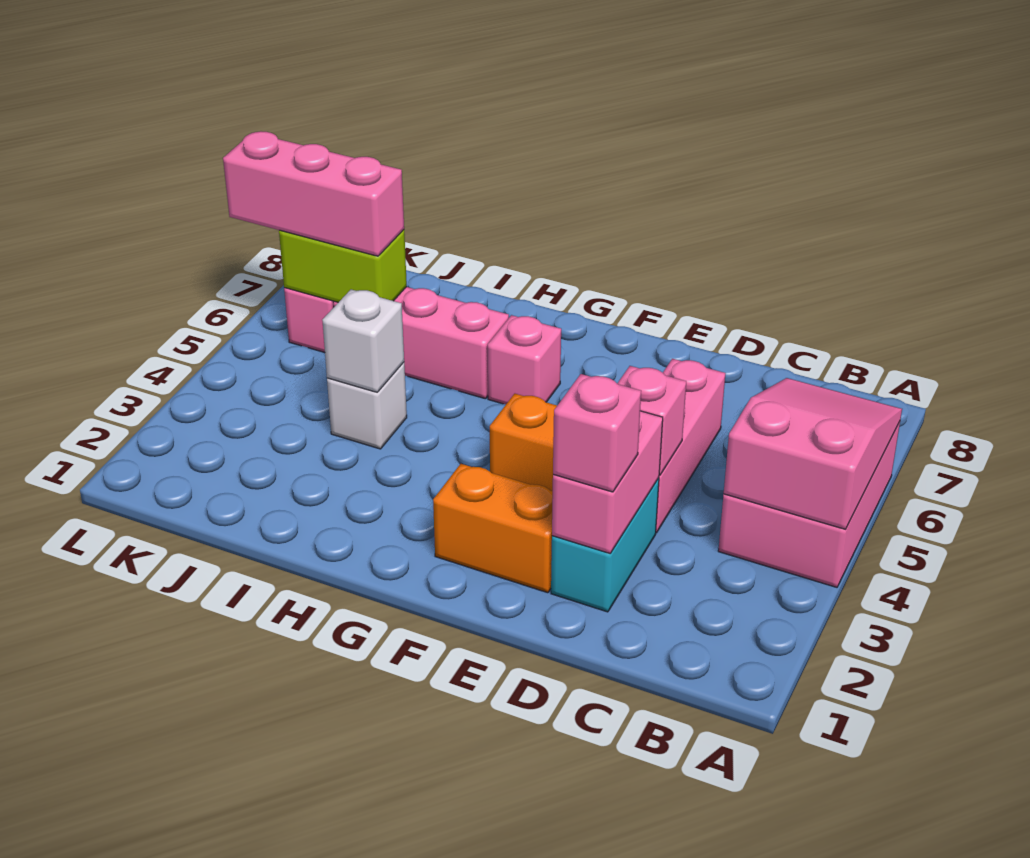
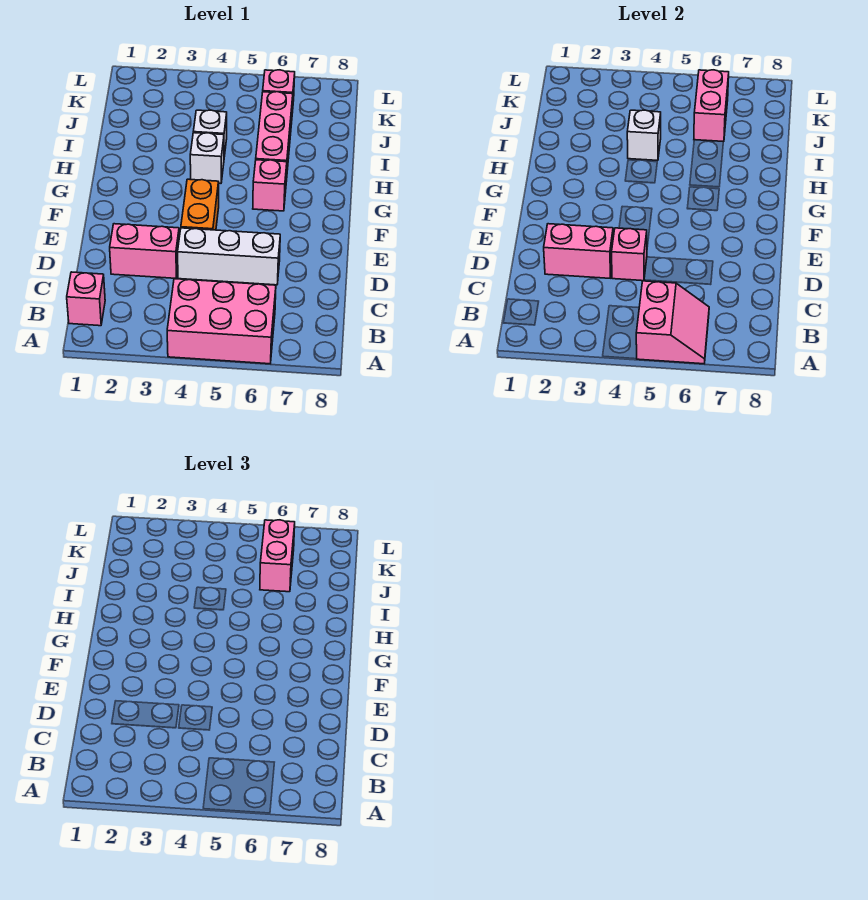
pink 2x3 slope [724,378,902,529] -> pink 2x2 slope [636,281,709,364]
cyan 1x2 brick [551,478,659,612] -> pink 1x2 brick [110,224,179,278]
pink 1x1 brick [553,374,641,492] -> pink 1x1 brick moved to [67,272,105,326]
pink 1x3 brick [656,359,725,533] -> white 1x3 brick [178,228,280,285]
orange 1x2 brick [433,464,553,593] -> none
none -> white 1x1 brick [190,133,224,183]
lime 1x2 brick [279,230,407,302] -> pink 1x2 brick [694,70,729,142]
pink 1x3 brick [223,131,404,256] -> pink 1x2 brick [260,520,295,592]

